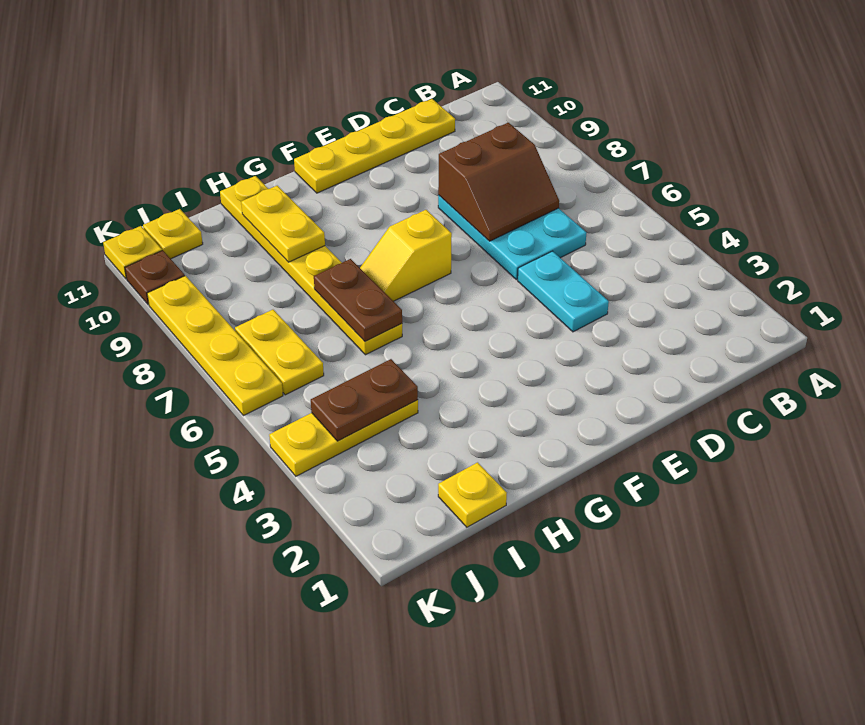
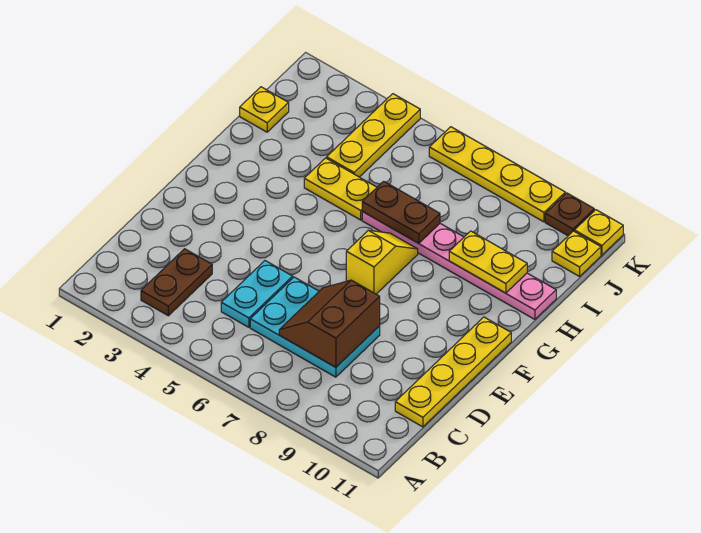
cyan 1x2 plate [518,251,609,332] -> cyan 1x2 plate turned to [221,261,293,327]
yellow 1x6 plate [220,176,402,355] -> pink 1x6 plate [362,212,556,319]
brown 1x2 plate [311,359,418,441] -> brown 1x2 plate moved to [141,249,212,316]
yellow 1x2 plate [235,310,324,395] -> yellow 1x2 plate moved to [304,158,377,220]

